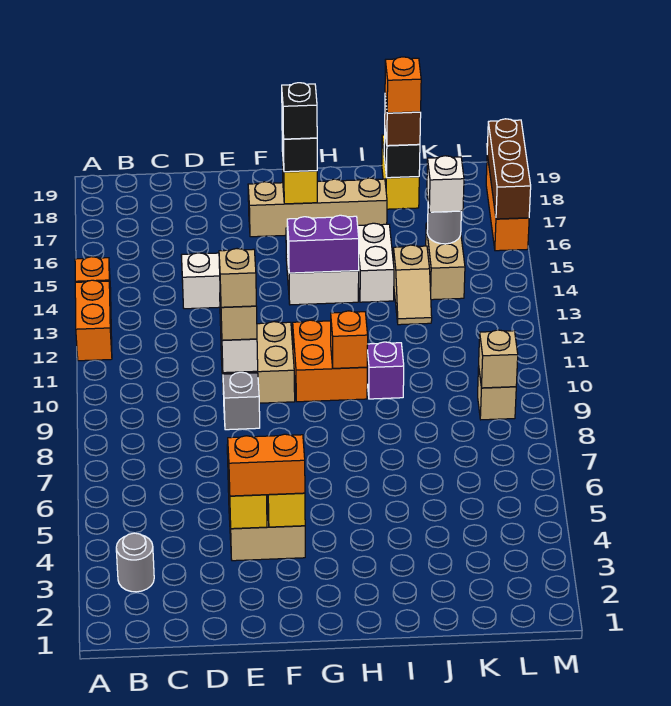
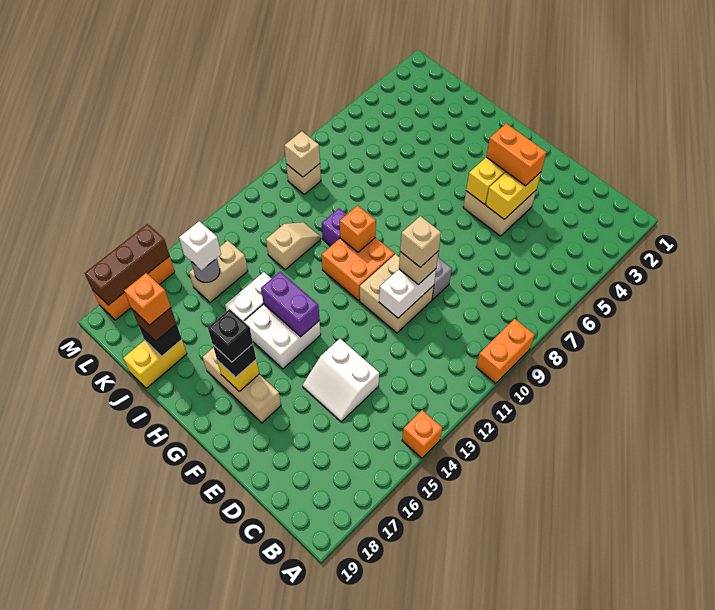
orange 1x2 brick [75,280,112,361] -> orange 1x2 brick moved to [476,319,535,383]
grey 1x1 round brick [116,533,154,592] -> none
tan 1x4 brick [248,178,387,237] -> tan 1x3 brick [203,348,281,423]
tan 1x2 slope [393,245,432,325] -> tan 1x2 slope moved to [266,222,321,270]

